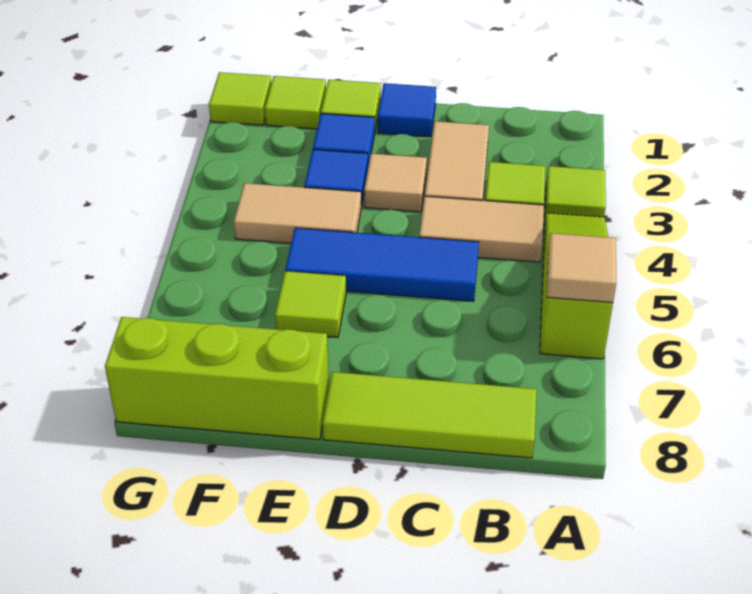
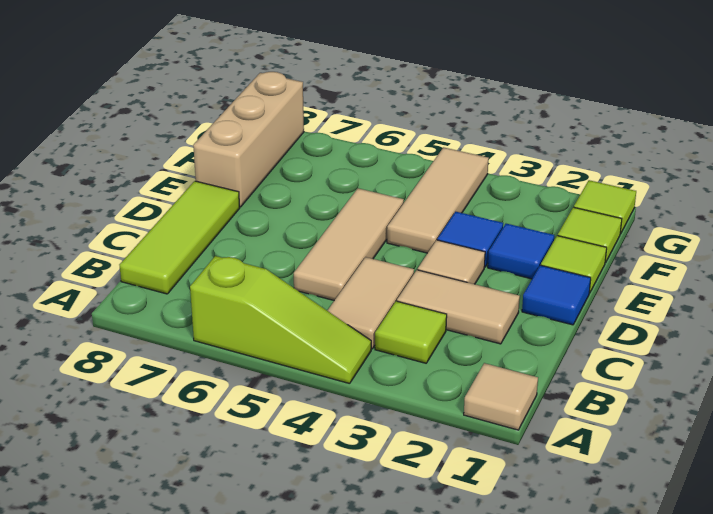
lime 1x1 tile [545,166,606,217] -> none
tan 1x1 tile [547,233,616,303] -> tan 1x1 tile moved to [464,363,538,430]
blue 1x3 tile [285,228,479,301] -> tan 1x3 tile [294,188,404,300]
tan 1x2 tile [234,183,361,243] -> tan 1x3 tile [387,147,489,253]
lime 1x1 tile [275,271,346,337] -> none
lime 1x3 brick [105,317,329,440] -> tan 1x3 brick [193,72,304,207]

